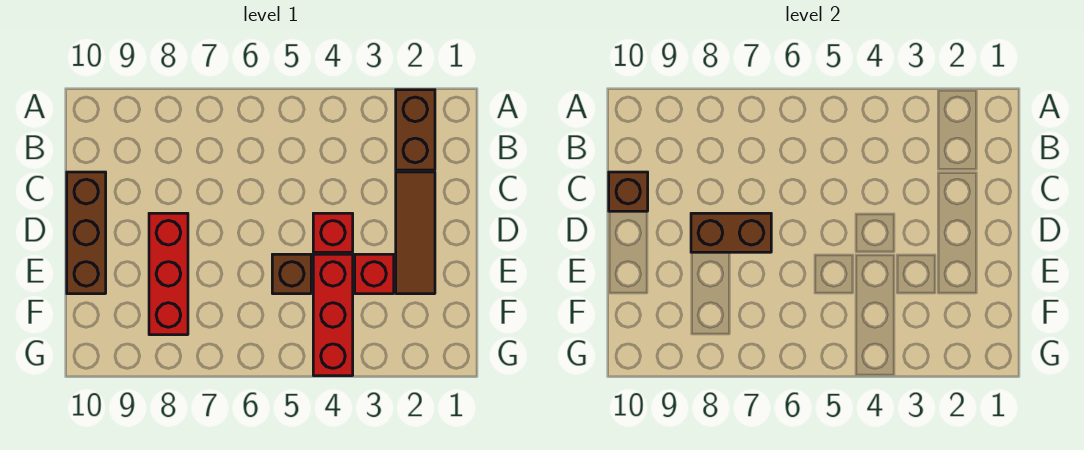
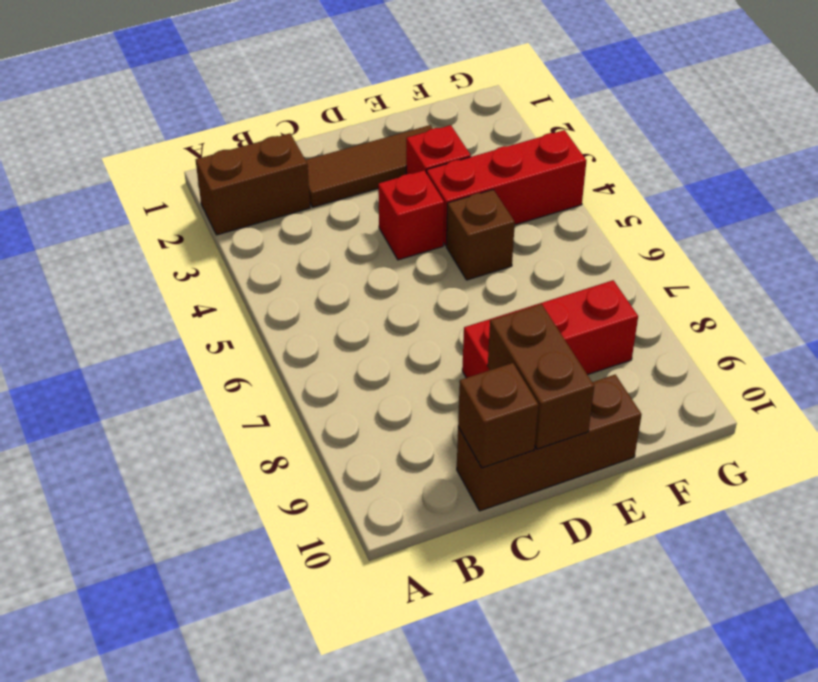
brown 1x2 brick [691,213,771,252] -> brown 1x2 brick moved to [488,304,594,449]

